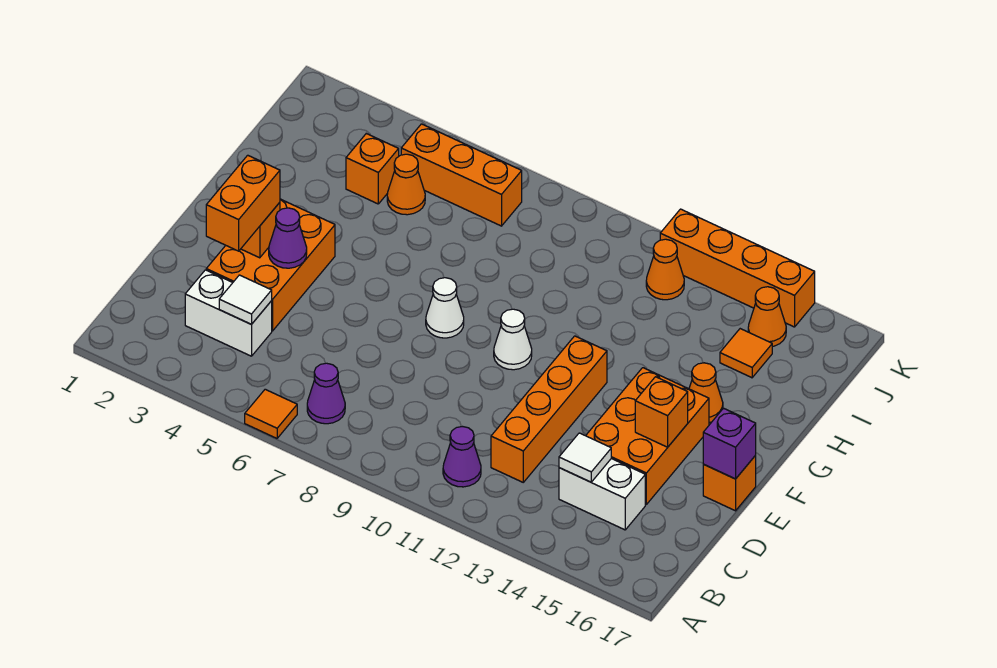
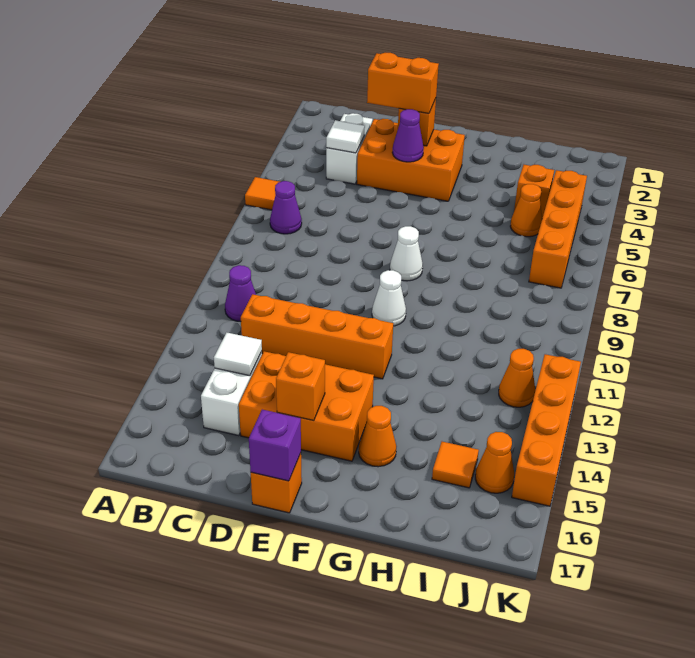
orange 1x3 brick [401,124,522,226] -> orange 1x4 brick [529,170,587,288]

